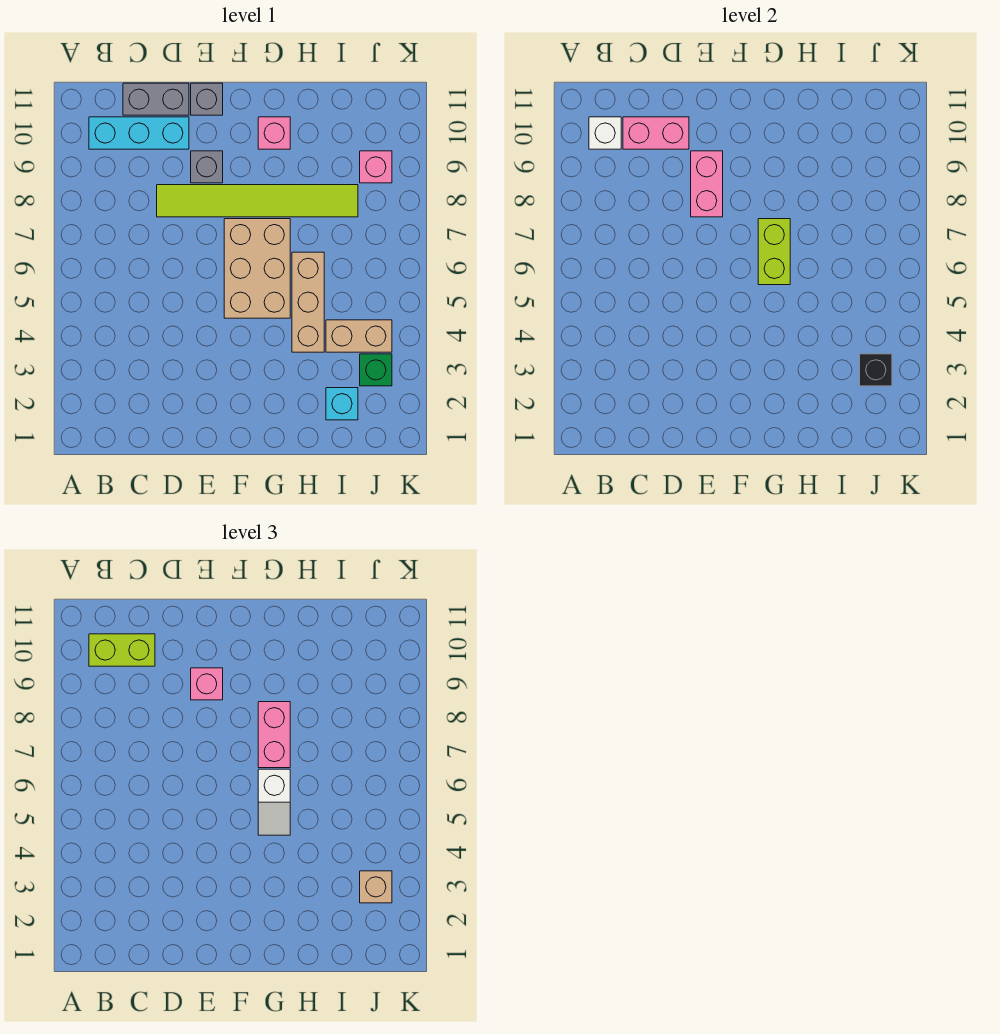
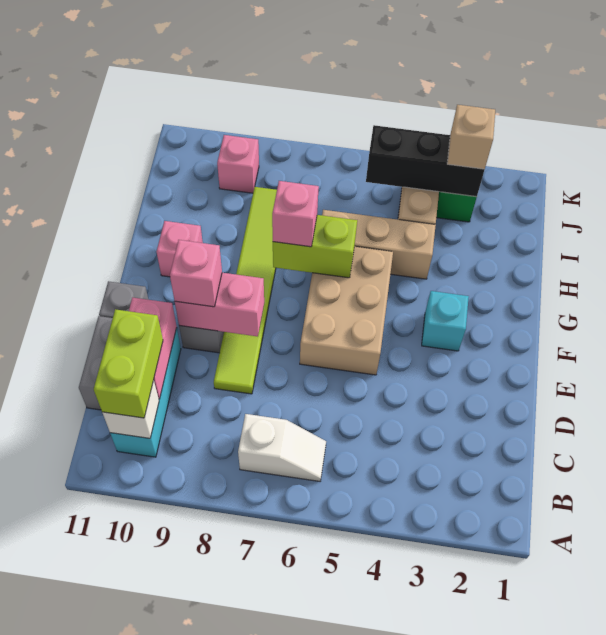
tan 2x3 brick [224,219,290,318] -> tan 2x3 brick turned to [300,247,393,375]
white 1x2 slope [258,769,290,835] -> white 1x2 slope moved to [238,414,326,481]
pink 1x2 brick [258,702,290,768] -> pink 1x1 brick [272,181,319,247]
cyan 1x1 brick [326,388,358,420] -> cyan 1x1 brick moved to [422,291,469,351]
black 1x1 brick [860,354,892,386] -> black 1x3 brick [366,125,485,197]

